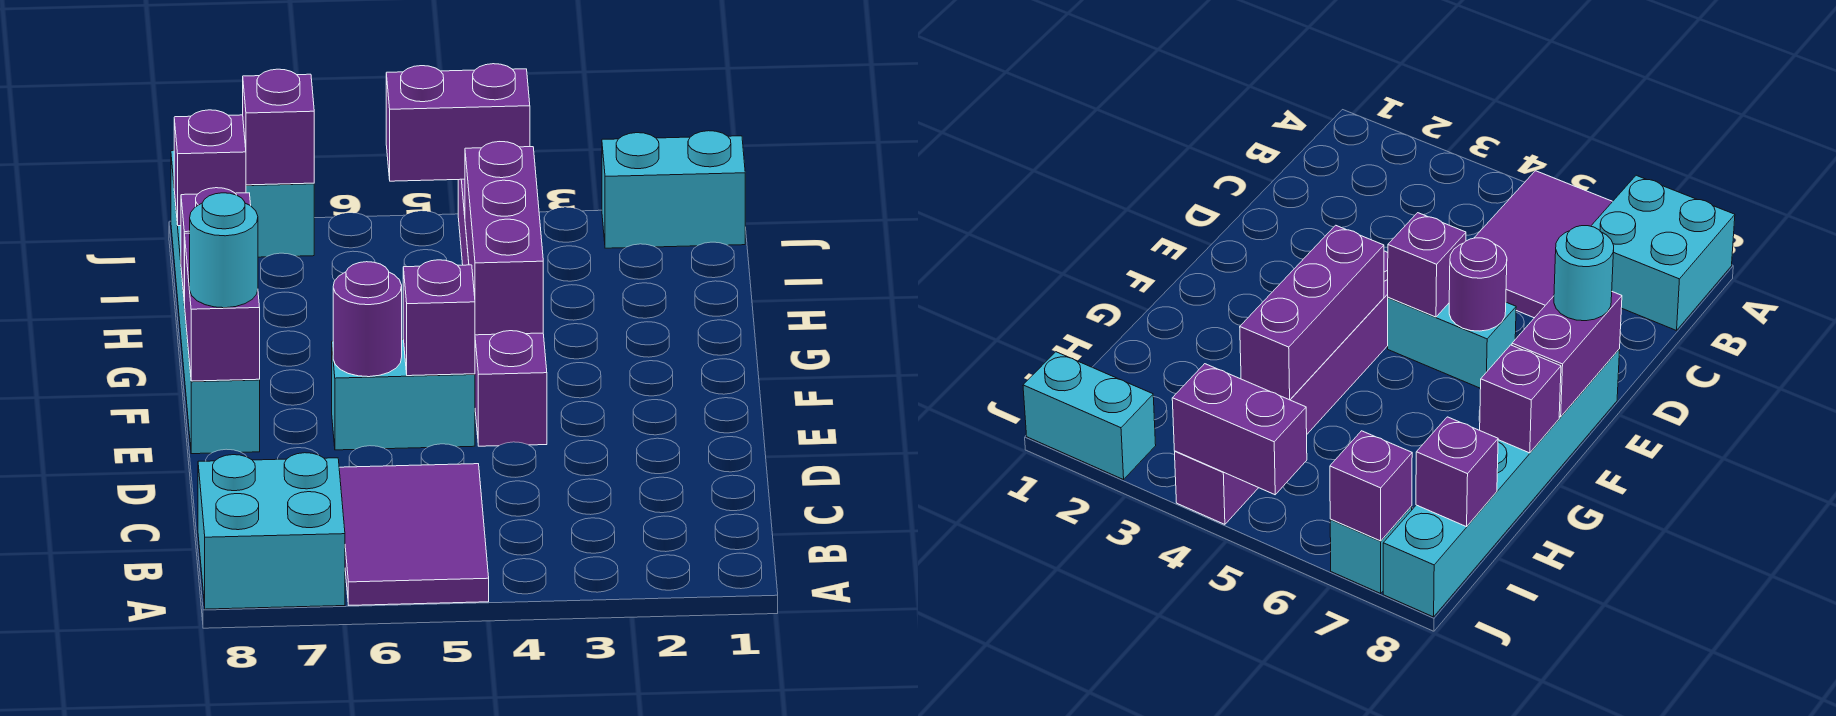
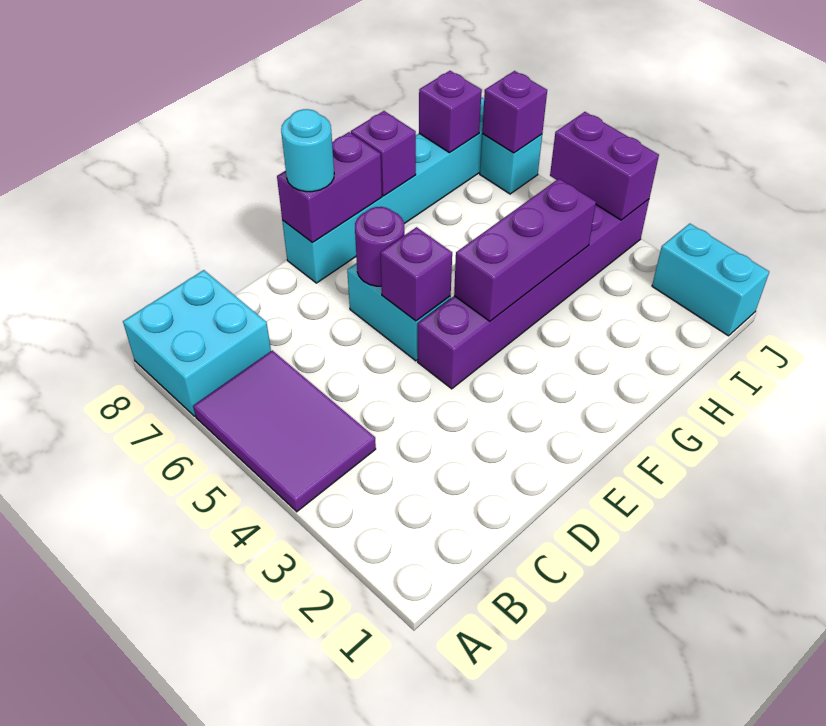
purple 2x3 tile [339,464,489,605] -> purple 2x3 tile turned to [193,350,376,512]

